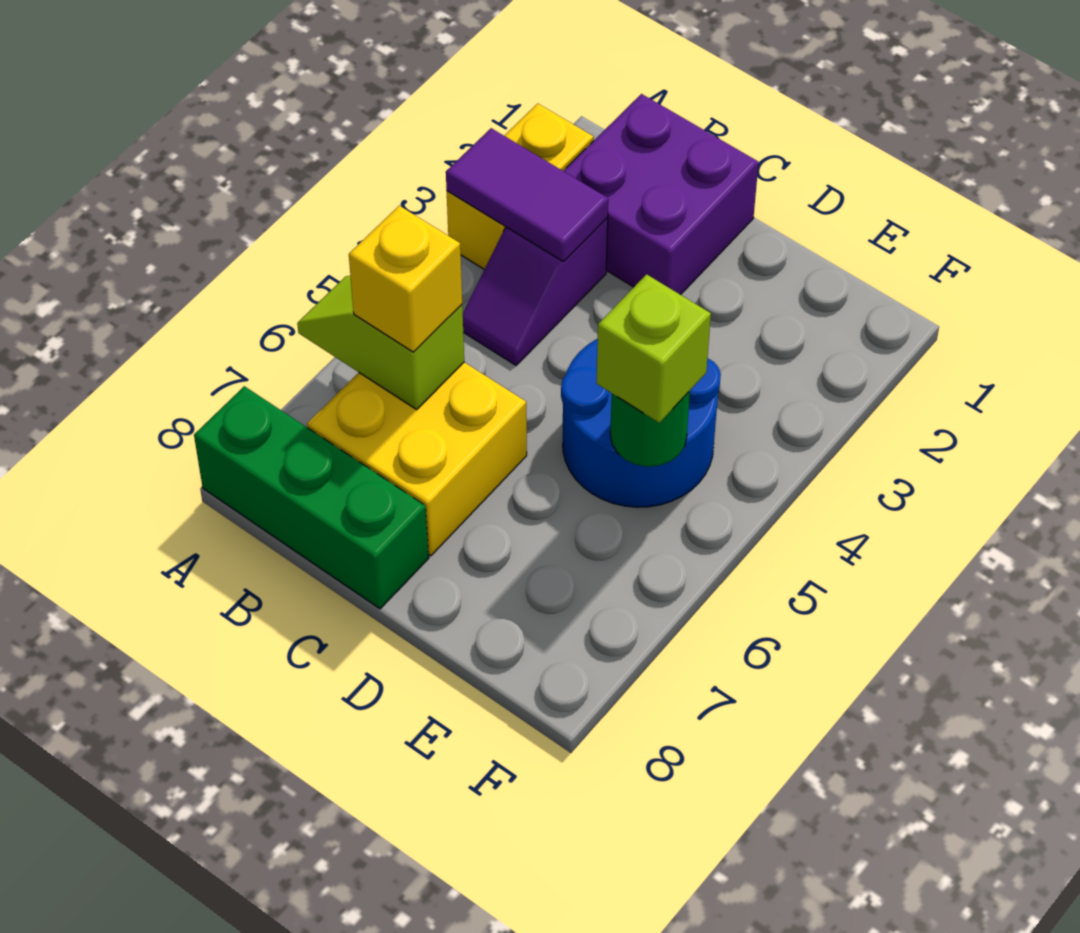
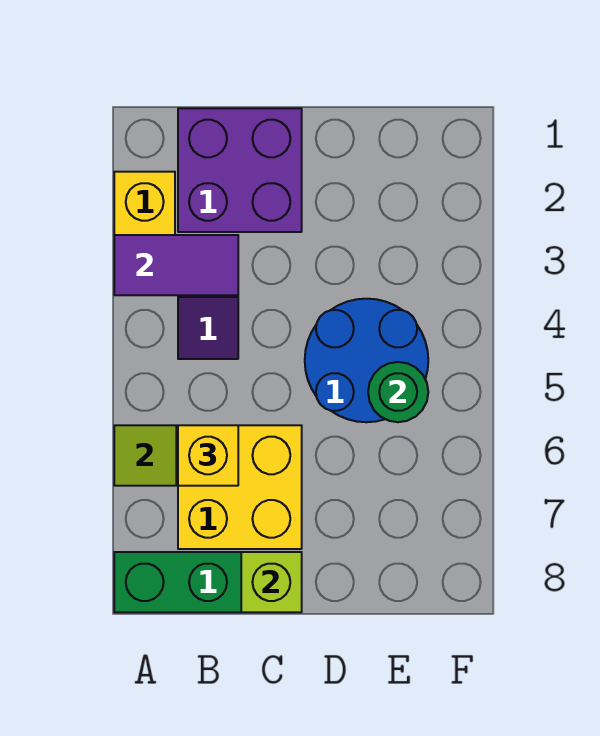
lime 1x1 brick [596,274,711,423] -> lime 1x1 brick moved to [241,552,302,612]

